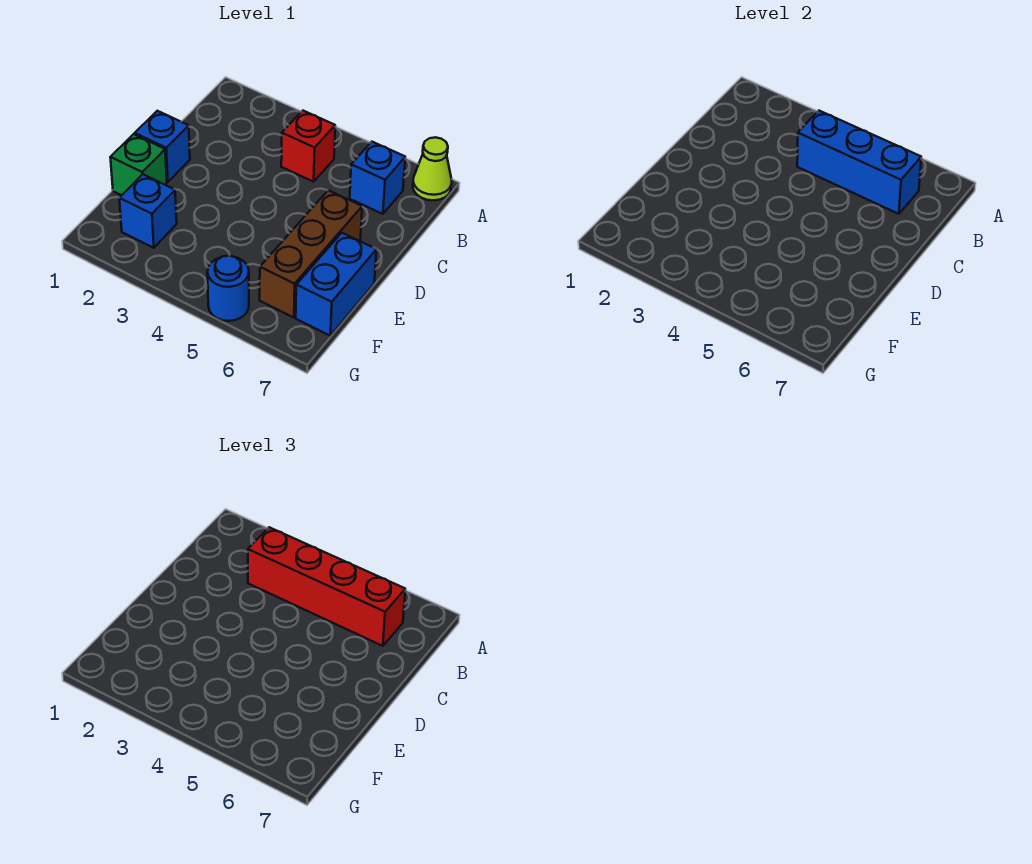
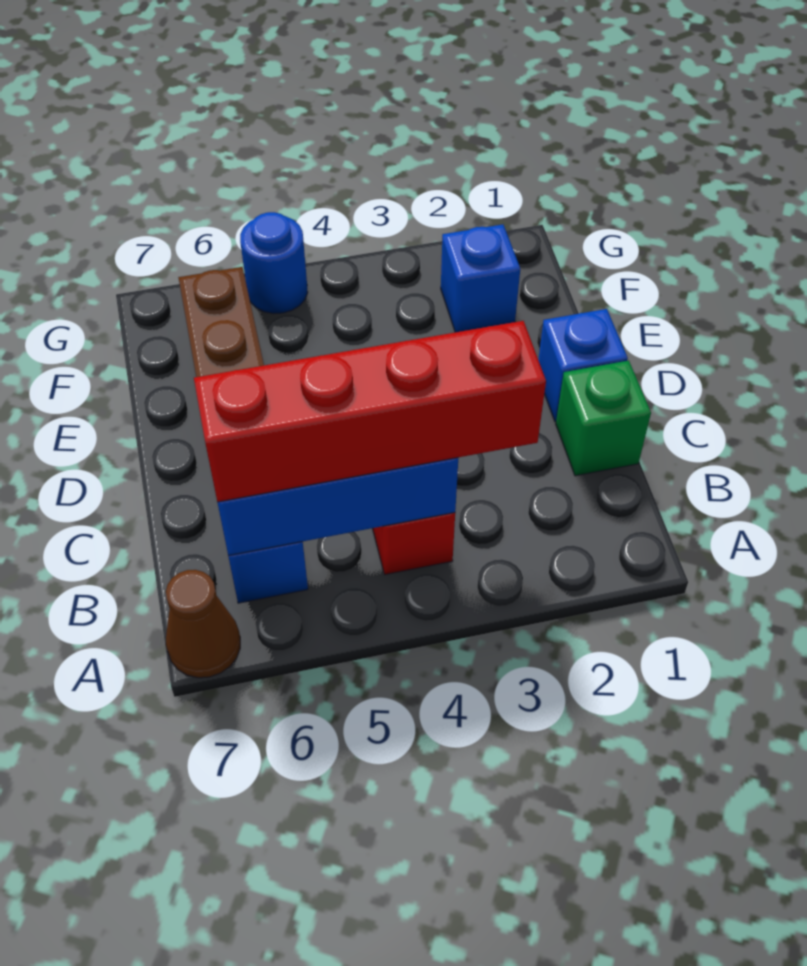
lime 1x1 cone [413,137,452,200] -> brown 1x1 cone [166,570,240,678]
green 1x1 brick [110,134,167,195] -> green 1x1 brick moved to [556,361,651,476]
blue 1x2 brick [296,233,376,336] -> none

